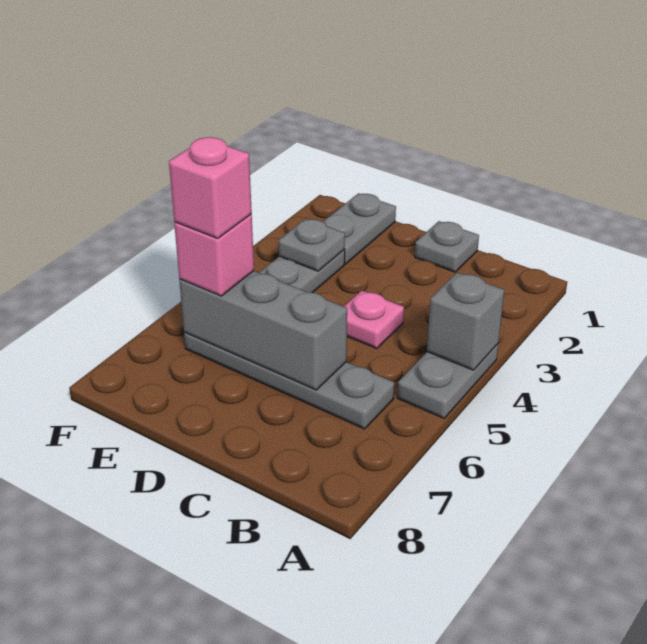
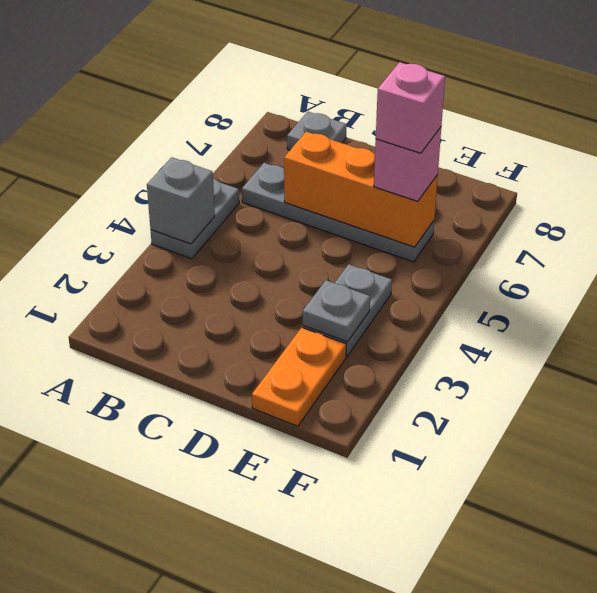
grey 1x1 plate [415,221,479,272] -> grey 1x1 plate moved to [287,112,347,150]
pink 1x1 plate [344,291,404,349] -> none
grey 1x3 brick [179,271,347,390] -> orange 1x3 brick [284,132,438,247]
grey 1x2 plate [323,193,396,264] -> orange 1x2 plate [252,328,346,426]

